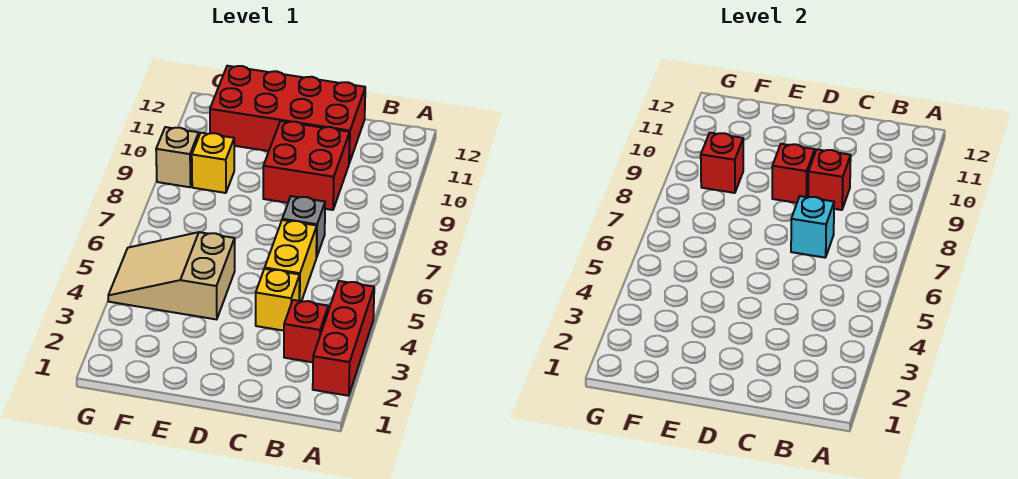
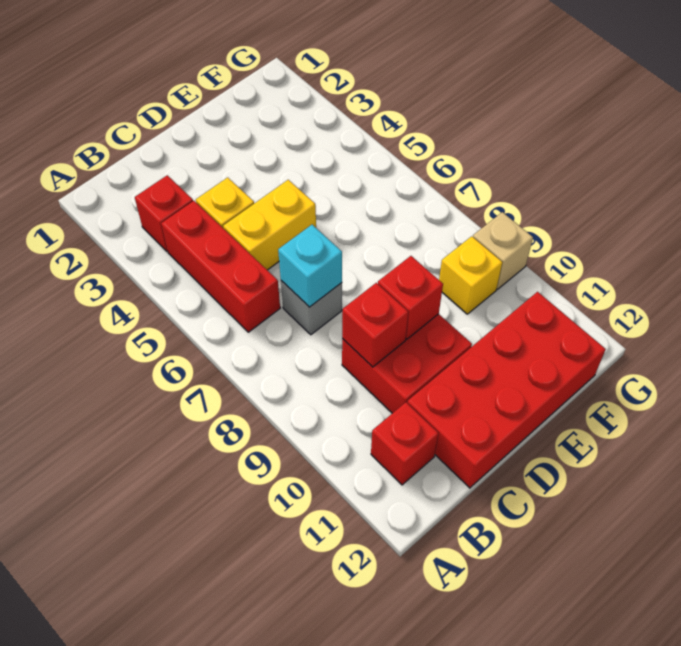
red 1x3 brick [313,281,374,396] -> red 1x3 brick moved to [161,201,280,332]
yellow 1x2 brick [265,220,317,301] -> yellow 1x2 brick turned to [223,180,316,270]
tan 2x3 slope [108,232,235,320] -> none
red 1x1 brick [701,133,743,193] -> red 1x1 brick moved to [371,402,439,485]

